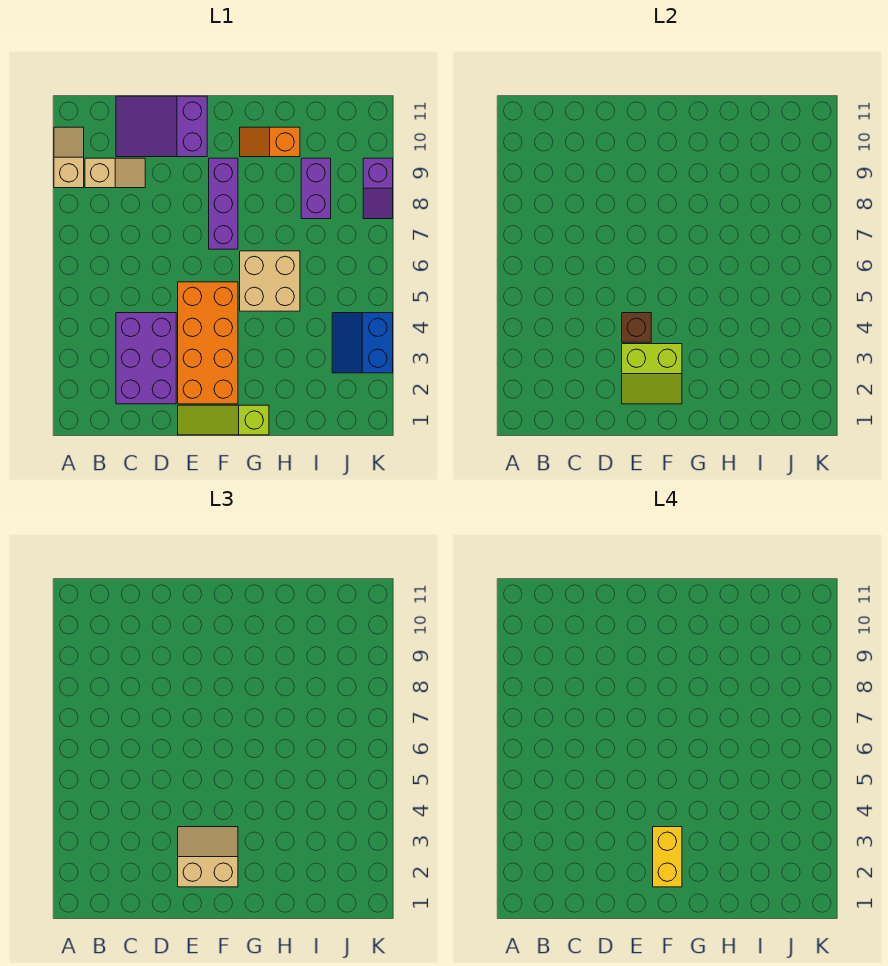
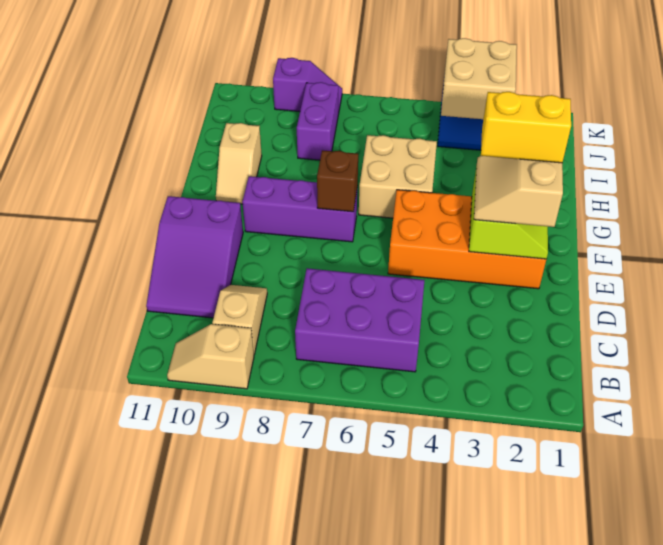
purple 2x3 brick [116,313,176,404] -> purple 2x3 brick moved to [295,268,424,372]
lime 1x3 slope [178,405,269,435] -> none
brown 1x1 brick [622,313,651,342] -> brown 1x1 brick moved to [317,150,358,212]
orange 1x2 slope [240,127,300,157] -> tan 1x2 slope [216,123,262,204]
purple 1x2 brick [301,158,331,219] -> purple 1x2 brick turned to [297,82,339,160]
none -> tan 2x2 brick [441,38,517,119]

